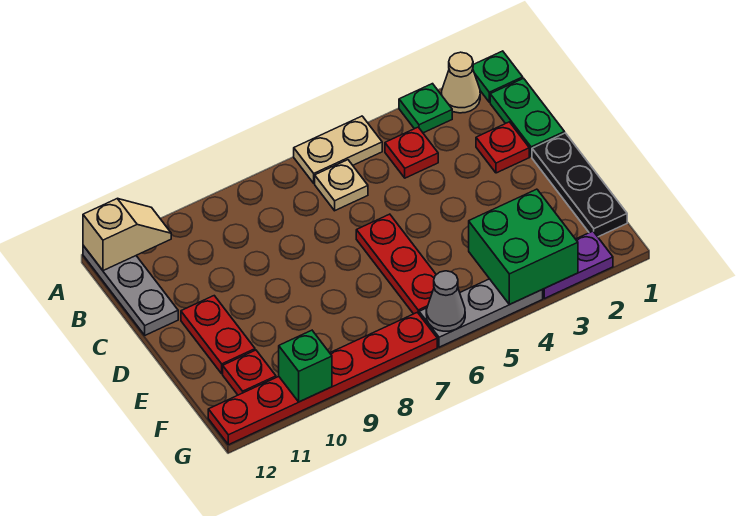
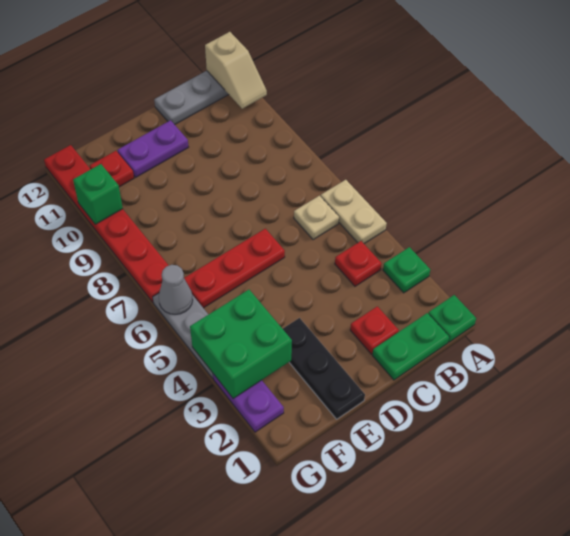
tan 1x1 cone [442,52,480,113] -> none
black 1x3 plate [532,133,627,237] -> black 1x3 plate turned to [283,318,365,419]
red 1x2 plate [181,296,255,374] -> purple 1x2 plate [118,120,188,177]

